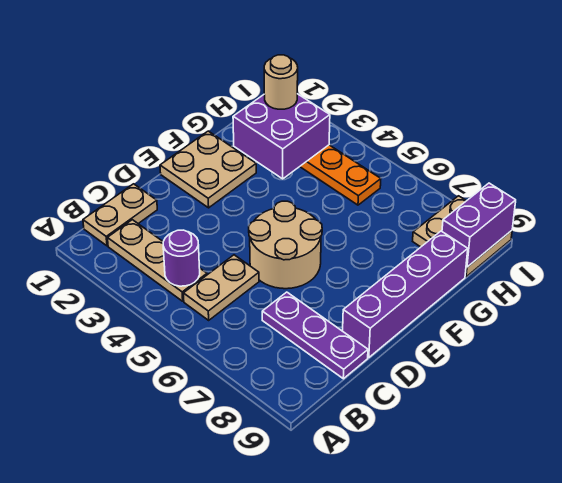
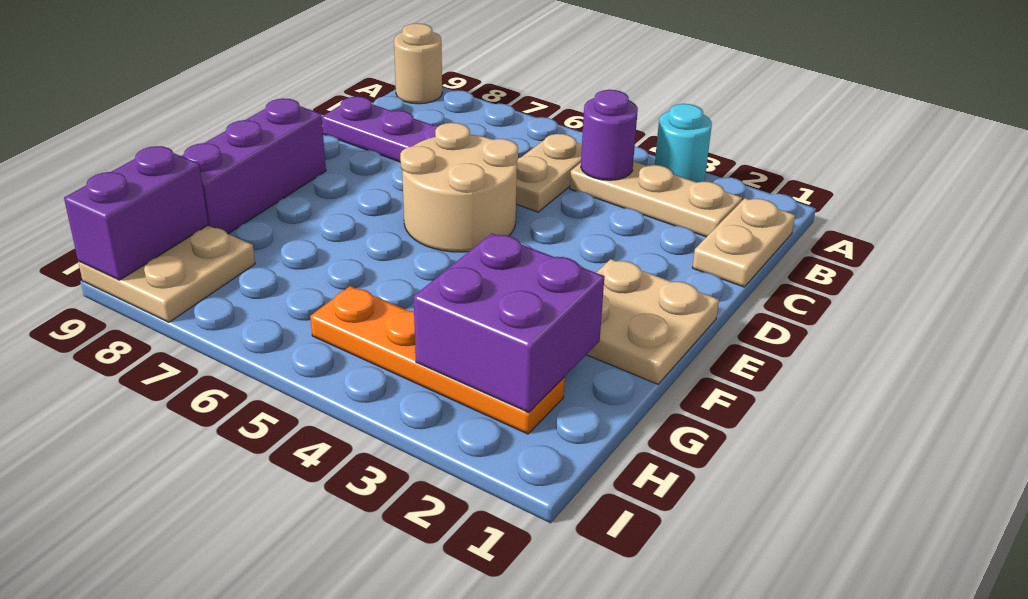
none -> cyan 1x1 round brick [655,104,712,182]
purple 1x4 brick [343,231,468,358] -> purple 1x3 brick [182,98,326,234]
tan 1x1 round brick [264,55,298,109] -> tan 1x1 round brick moved to [394,23,442,104]

